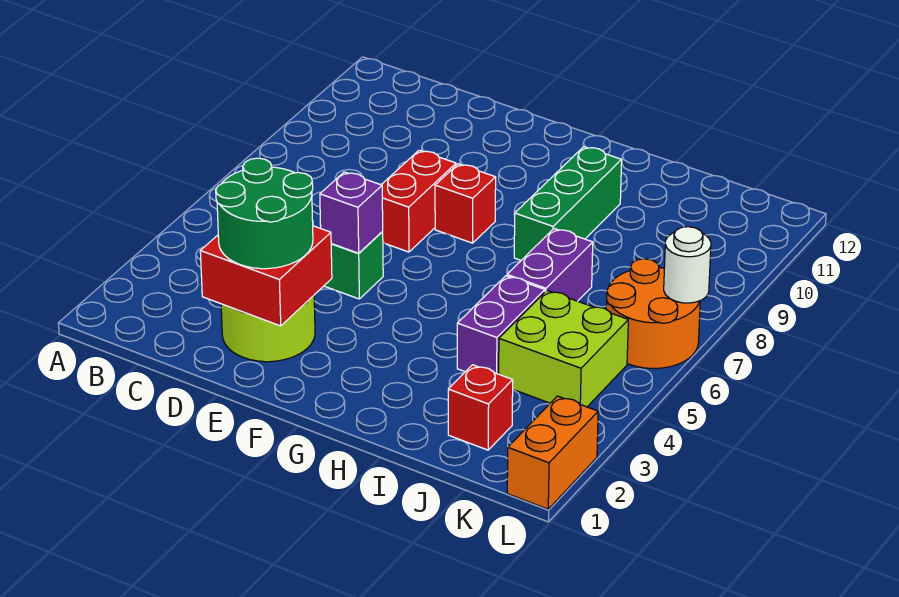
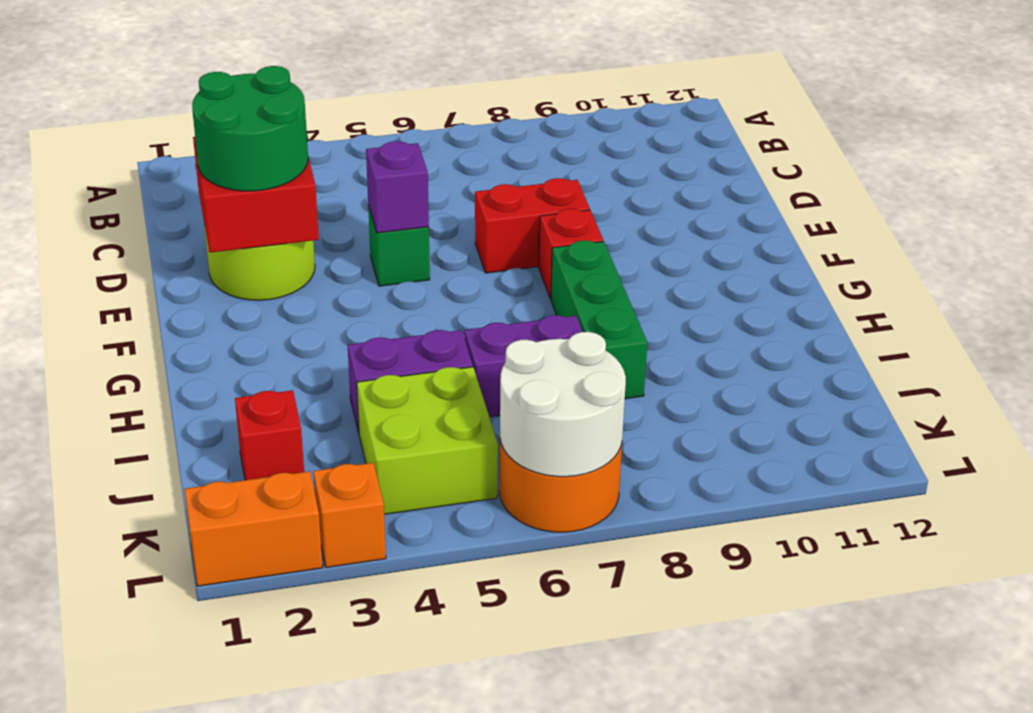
green 1x3 brick [514,147,622,260] -> green 1x3 brick turned to [551,240,647,399]
none -> orange 1x1 brick [313,463,386,567]
white 1x1 round brick [664,227,711,303] -> white 2x2 round brick [500,332,626,477]

